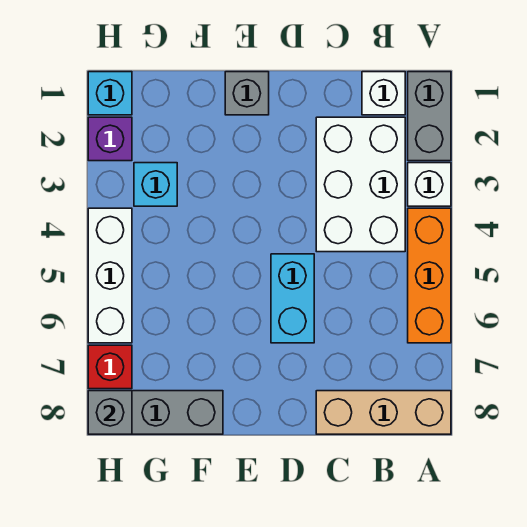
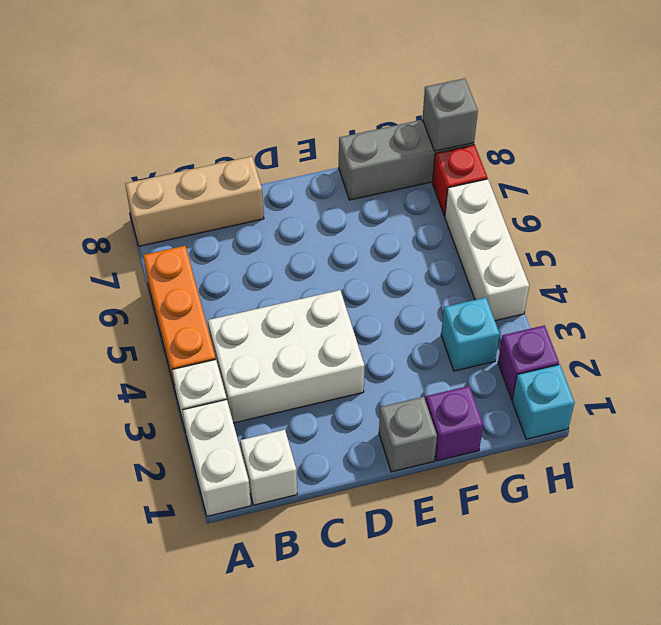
grey 1x2 brick [408,72,451,161] -> white 1x2 brick [182,400,251,516]
white 2x3 brick [316,117,405,252] -> white 2x3 brick turned to [208,290,365,423]
cyan 1x2 brick [271,254,314,343] -> none
none -> purple 1x1 brick [426,386,483,461]

